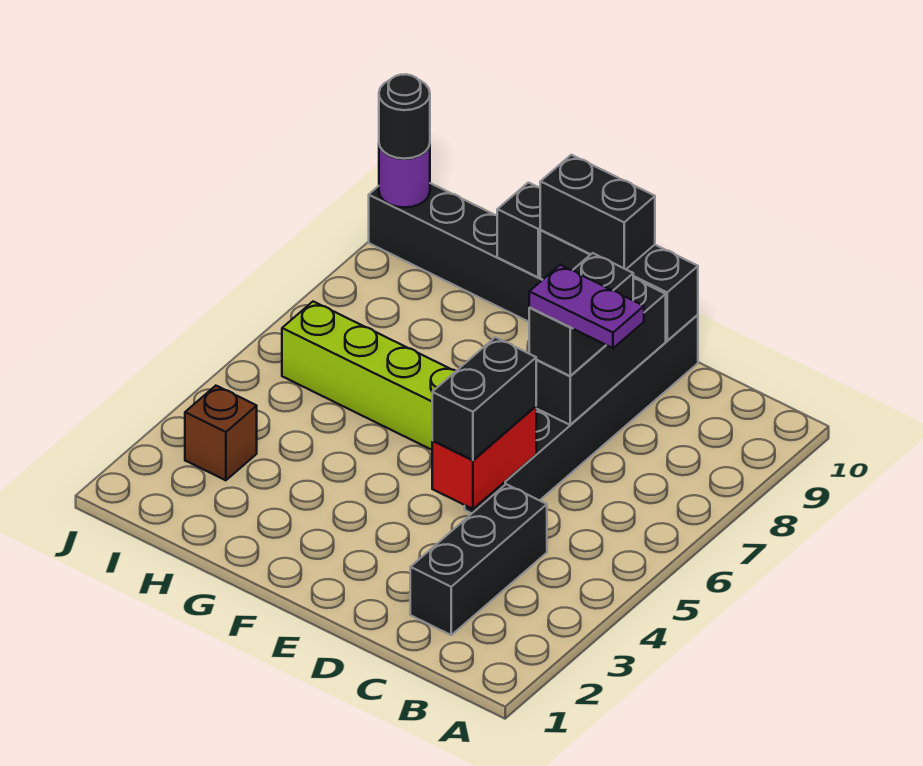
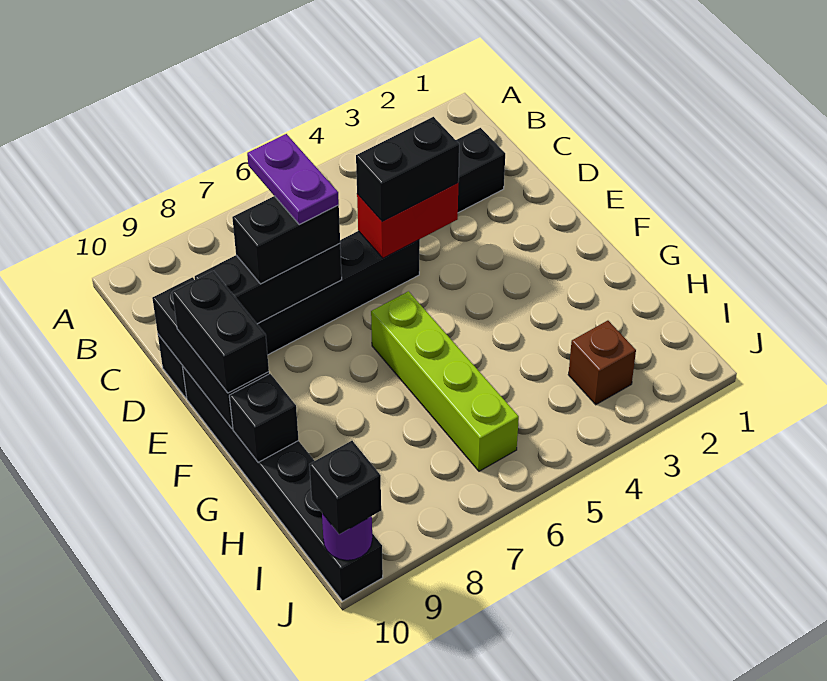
black 1x1 round brick [379,74,430,159] -> black 1x1 brick [309,441,381,534]

